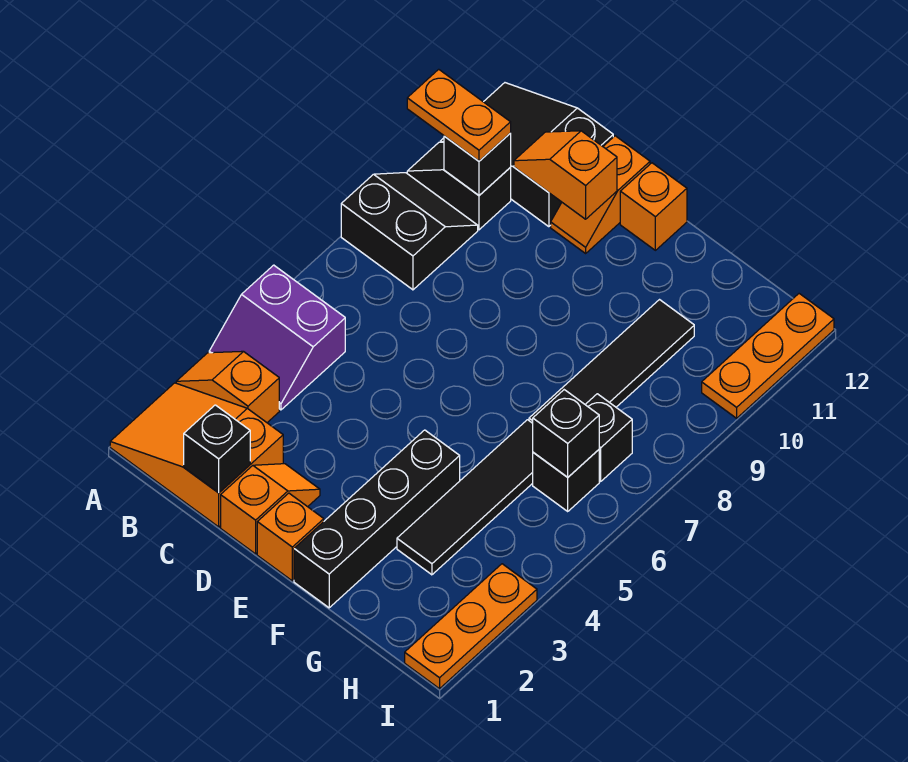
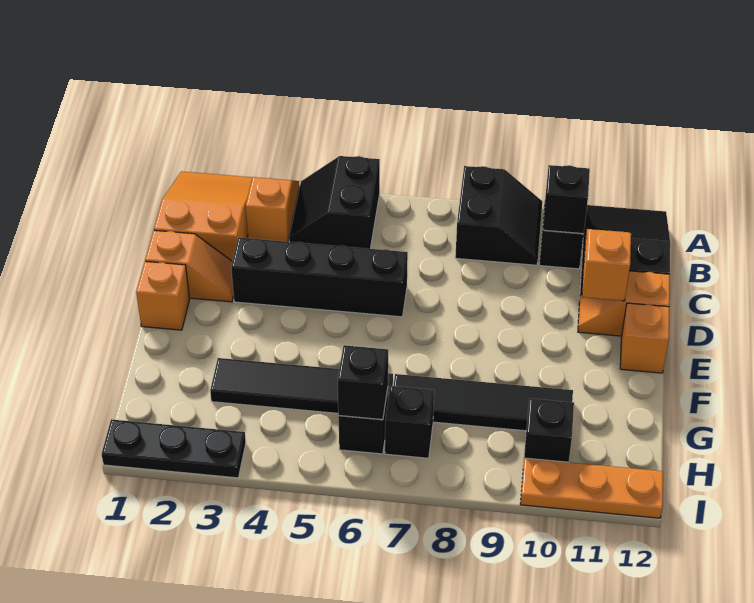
purple 2x2 slope [209,265,345,410] -> black 2x2 slope [289,156,380,249]
orange 1x2 plate [407,69,511,161] -> none
black 1x1 brick [184,405,250,493] -> black 1x1 brick moved to [524,398,574,462]
black 1x4 brick [294,430,460,608] -> black 1x4 brick moved to [231,238,408,317]
orange 1x3 plate [405,564,537,689] -> black 1x3 plate [102,419,246,478]

